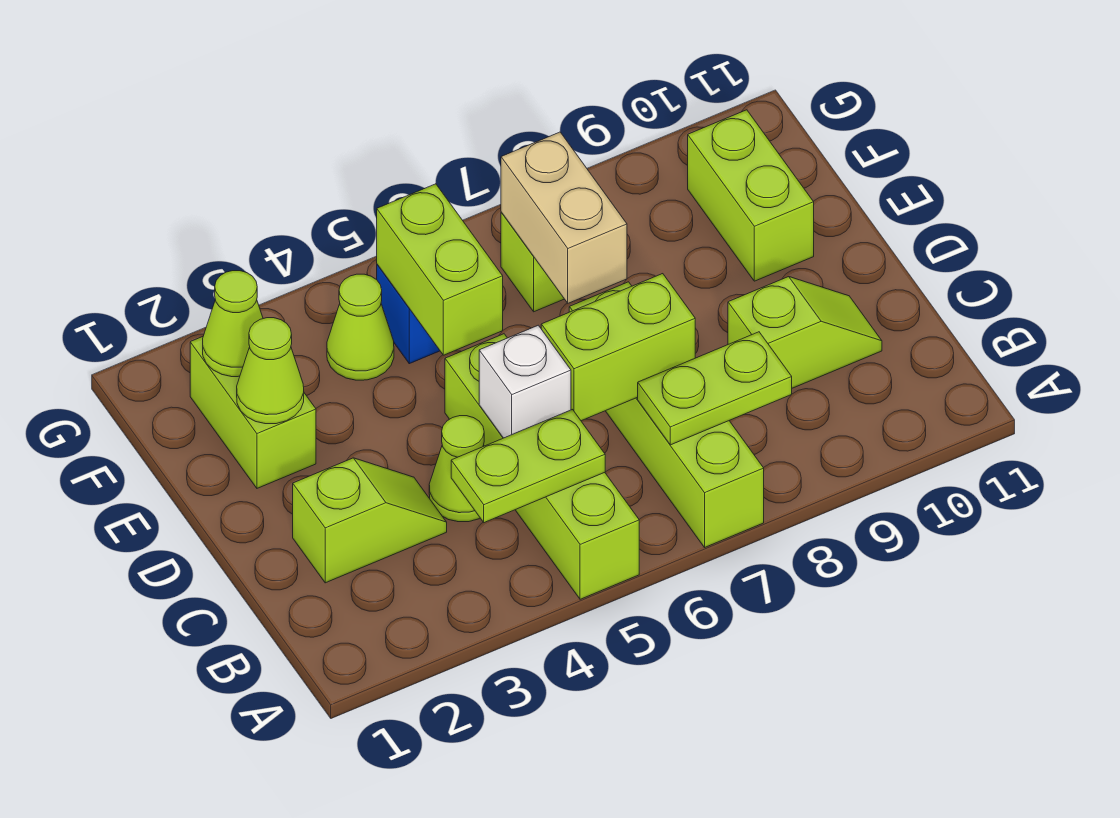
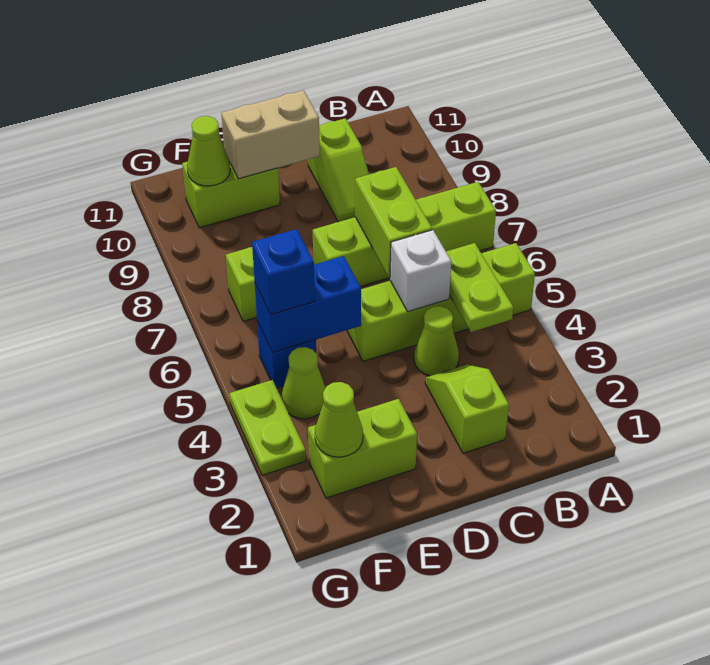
lime 1x2 plate [638,332,792,445] -> lime 1x2 plate moved to [230,380,306,475]
lime 1x2 slope [728,277,882,388] -> lime 1x2 slope turned to [308,118,369,222]
lime 1x1 cone [237,318,304,424] -> lime 1x1 cone moved to [187,116,230,186]
lime 1x2 brick [377,184,503,355] -> blue 1x2 brick [255,256,361,352]
tan 1x2 brick [501,132,627,303] -> tan 1x2 brick moved to [221,90,320,179]
none -> blue 1x1 brick [252,229,315,314]

